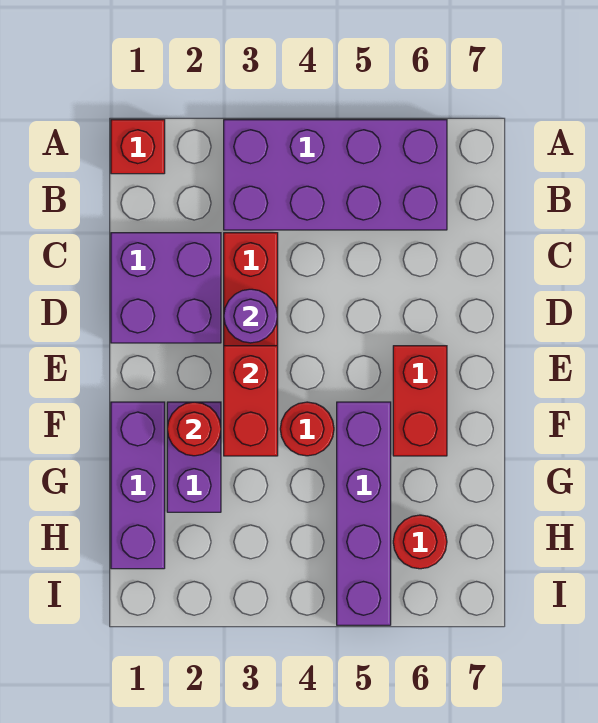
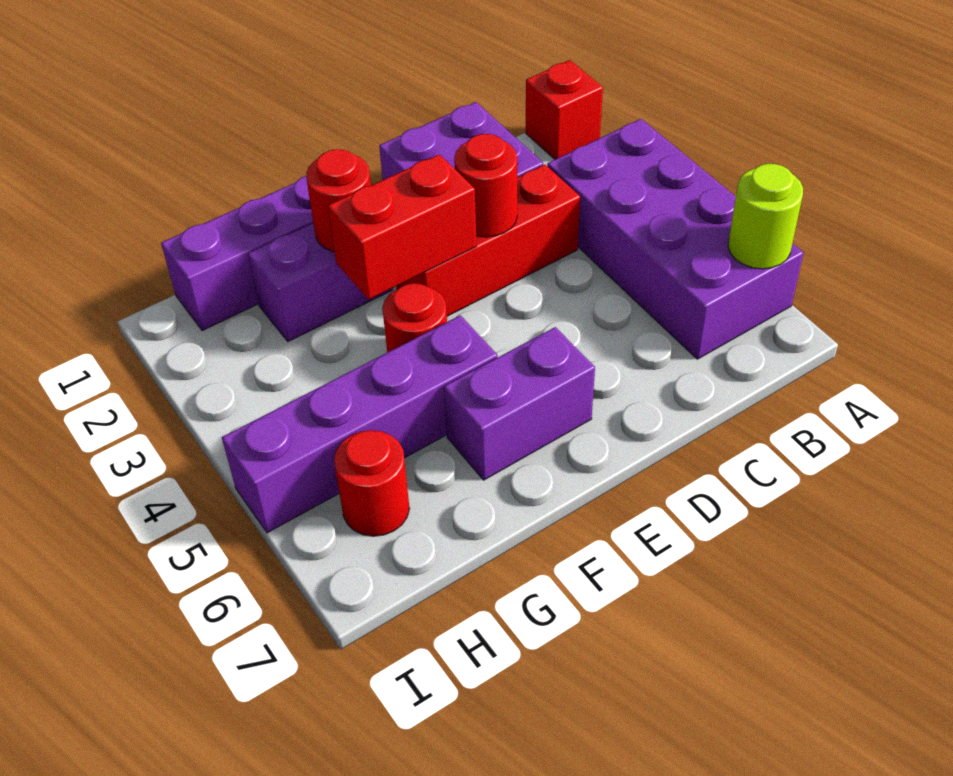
none -> lime 1x1 round brick [728,164,803,269]
purple 1x1 round brick [224,289,278,343] -> red 1x1 round brick [454,134,517,237]
red 1x2 brick [393,346,447,456] -> purple 1x2 brick [444,327,595,480]

